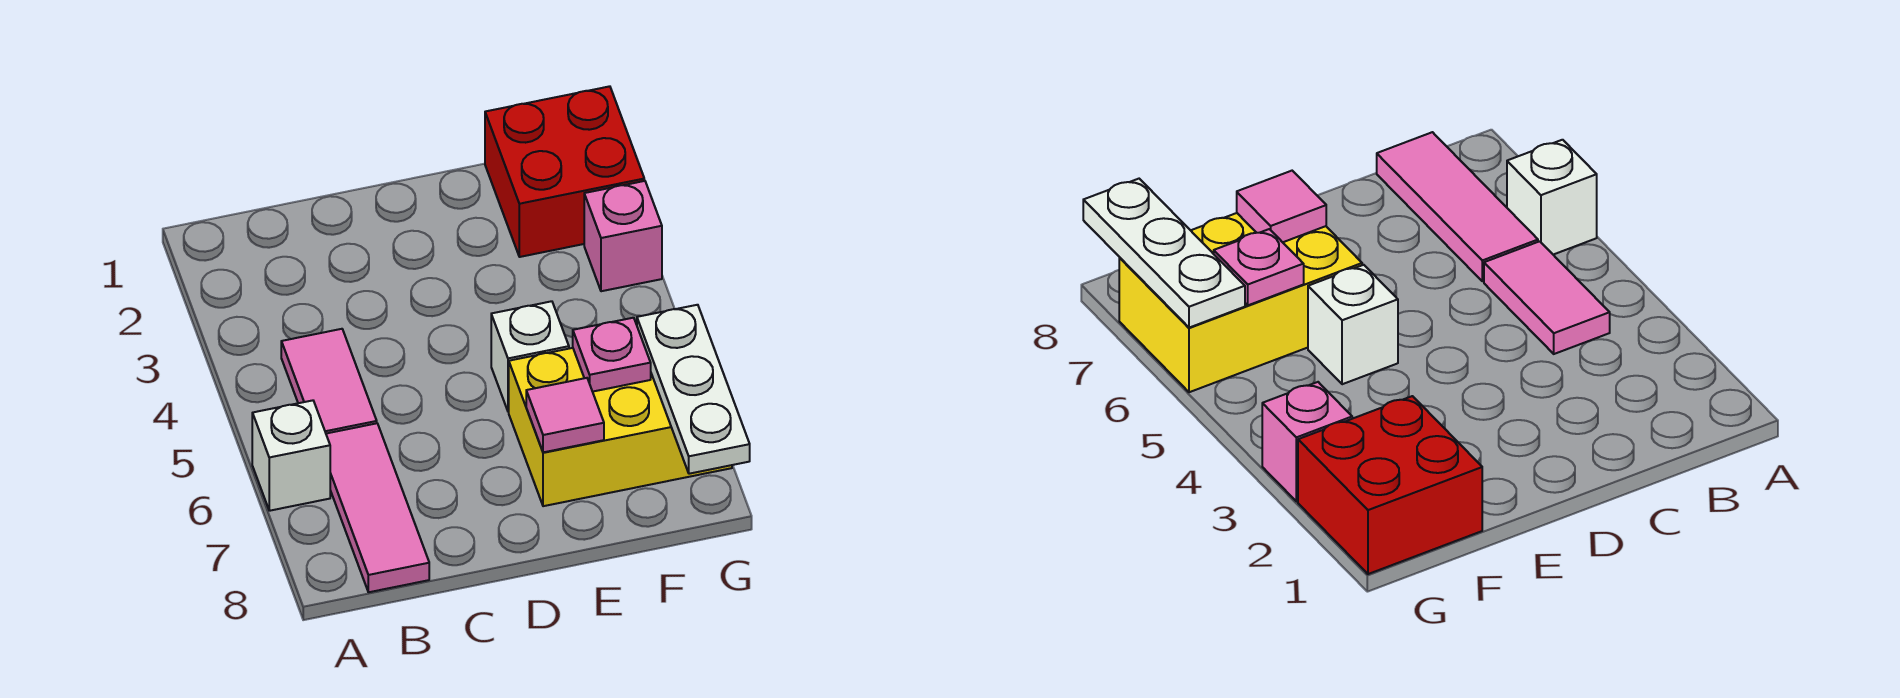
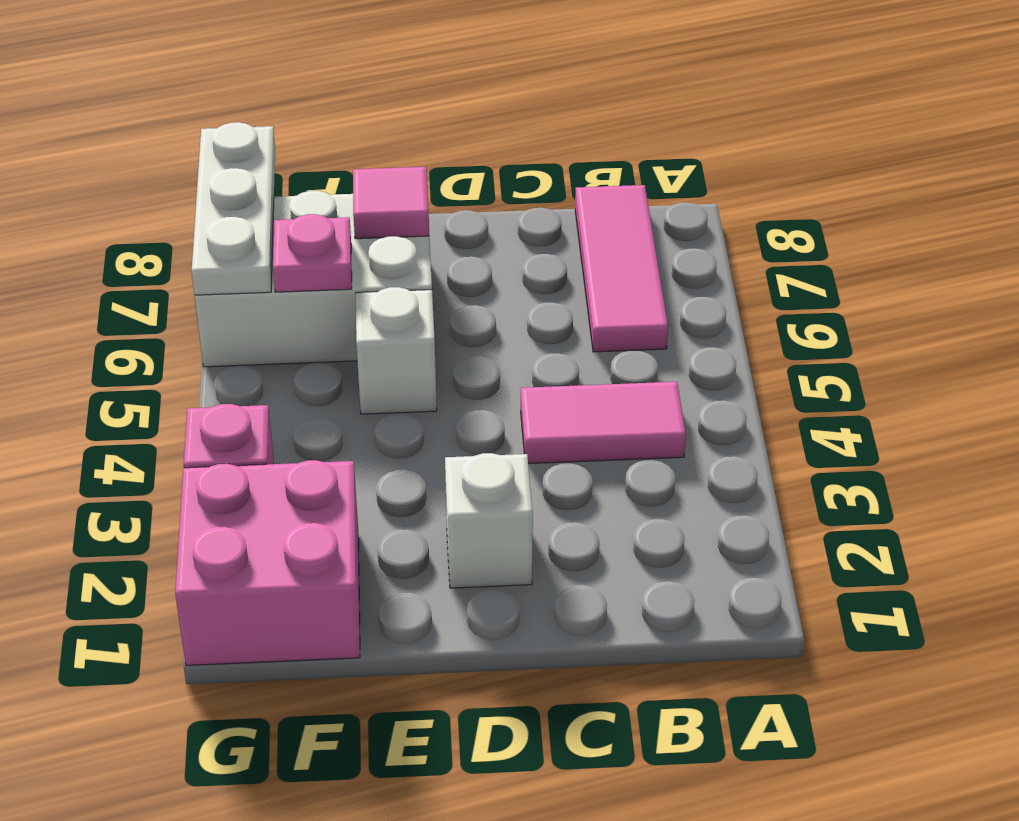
white 1x1 brick [252,400,330,511] -> white 1x1 brick moved to [445,453,533,588]
pink 1x2 tile [281,329,377,434] -> pink 1x2 tile turned to [521,382,686,464]
yellow 2x3 brick [509,348,732,506] -> white 2x3 brick [195,191,432,367]
red 2x2 brick [485,86,644,257] -> pink 2x2 brick [175,460,360,665]

